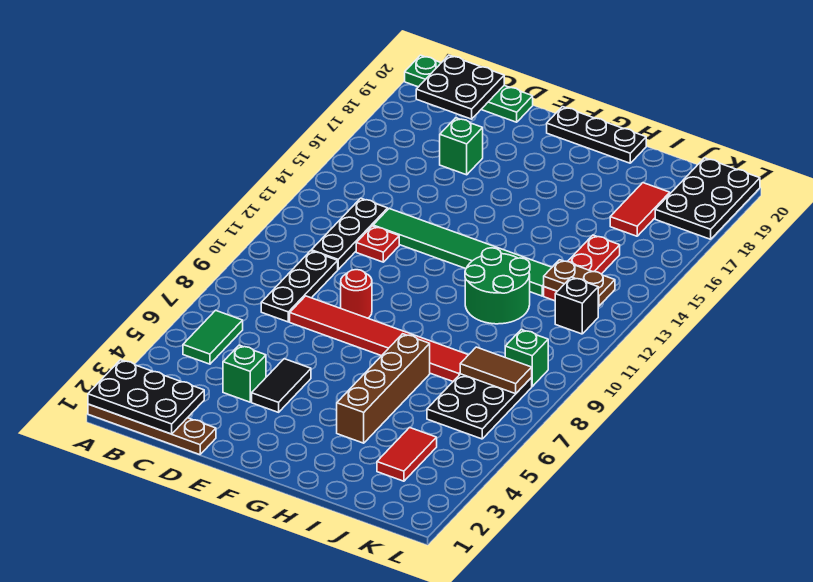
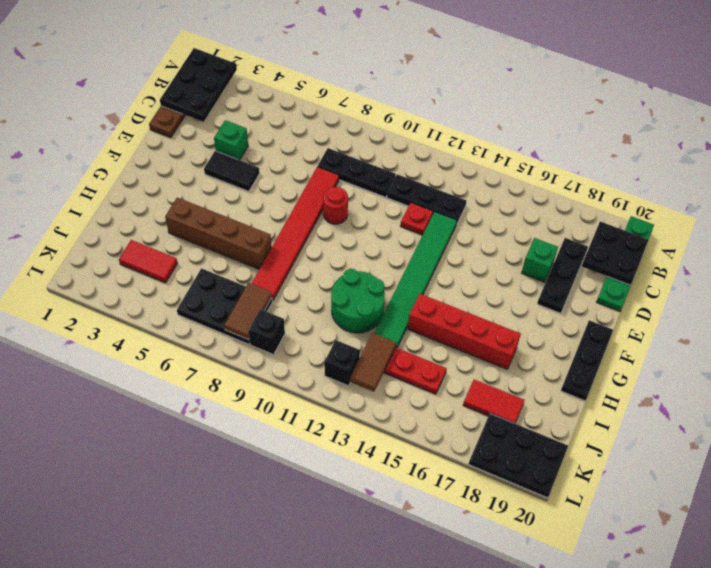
green 1x2 tile [183,310,243,364] -> none
none -> black 1x3 plate [537,238,588,313]
none -> red 1x4 brick [408,294,521,369]
brown 1x2 plate [544,260,615,306] -> brown 1x2 tile [350,333,396,392]
green 1x1 brick [505,330,548,386] -> black 1x1 brick [249,309,285,355]

